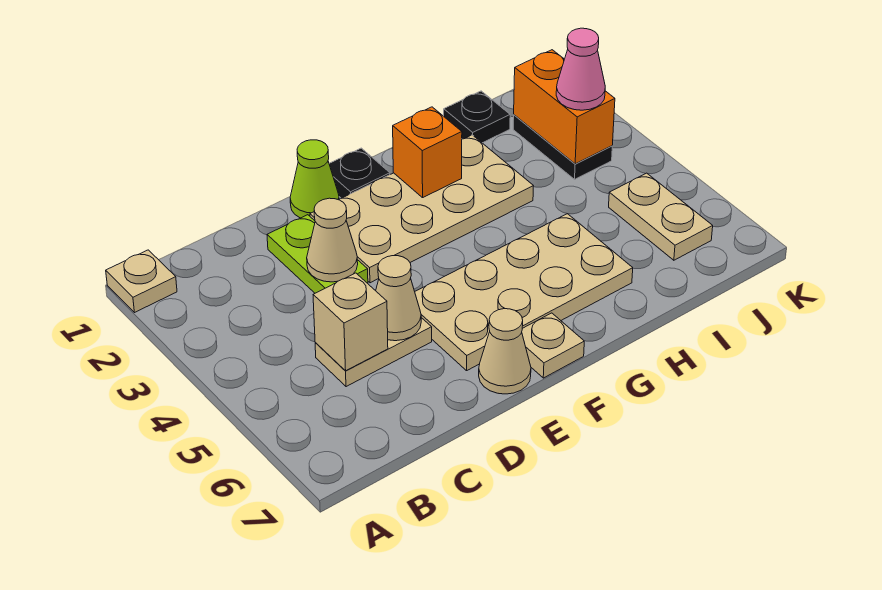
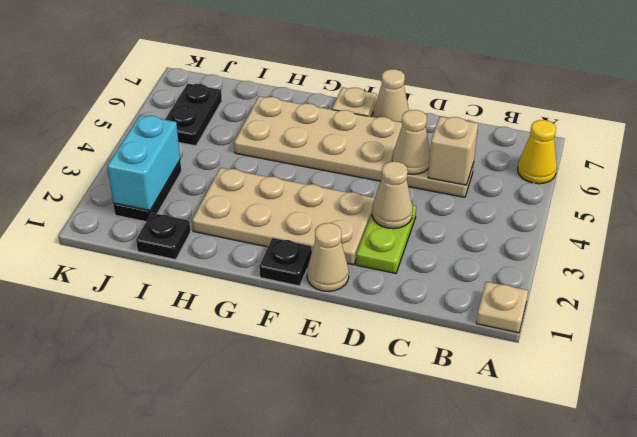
none -> yellow 1x1 cone [518,120,557,184]
lime 1x1 cone [290,140,339,218] -> tan 1x1 cone [307,223,349,292]
orange 1x1 brick [393,107,462,198] -> none
orange 1x2 brick [514,50,615,164] -> cyan 1x2 brick [107,115,180,211]
pink 1x1 cone [556,28,605,110] -> none
tan 1x2 plate [609,173,713,260] -> black 1x2 plate [165,84,222,146]

